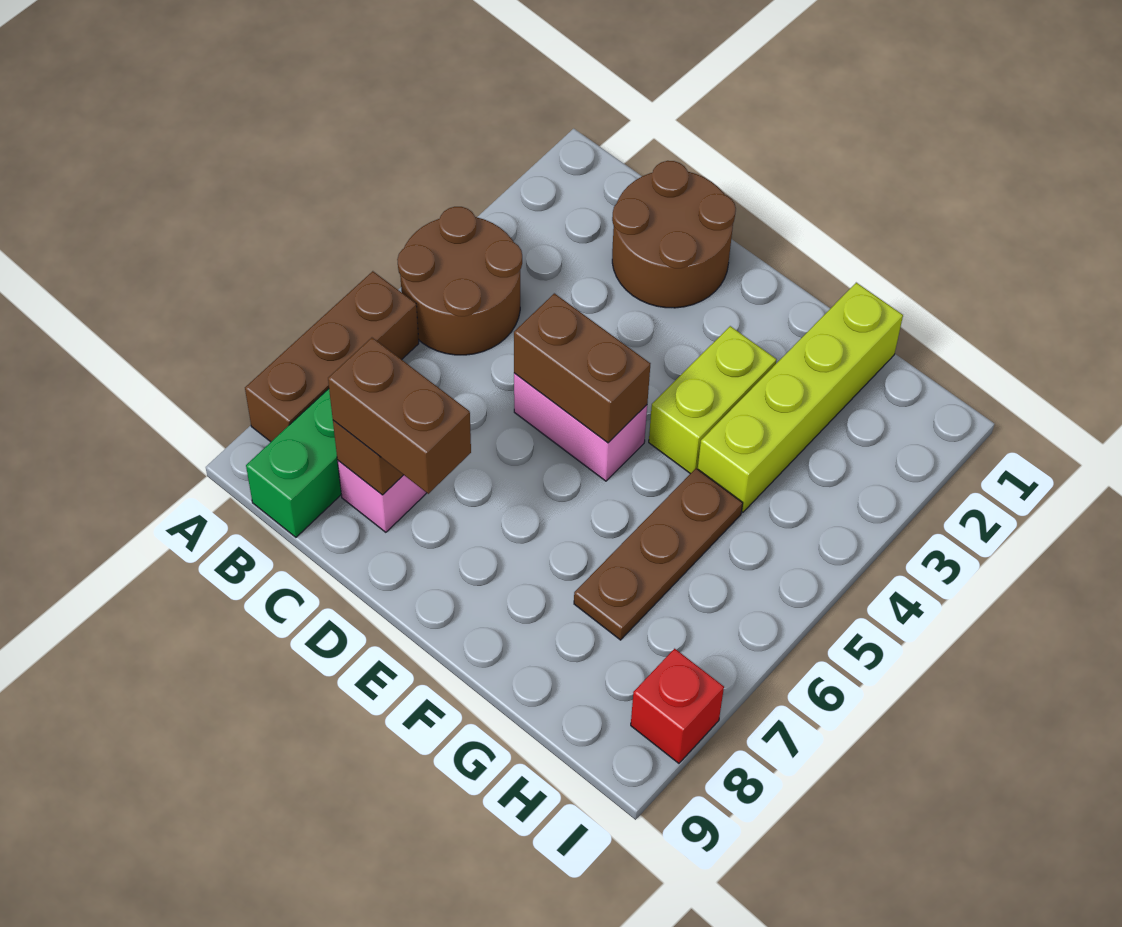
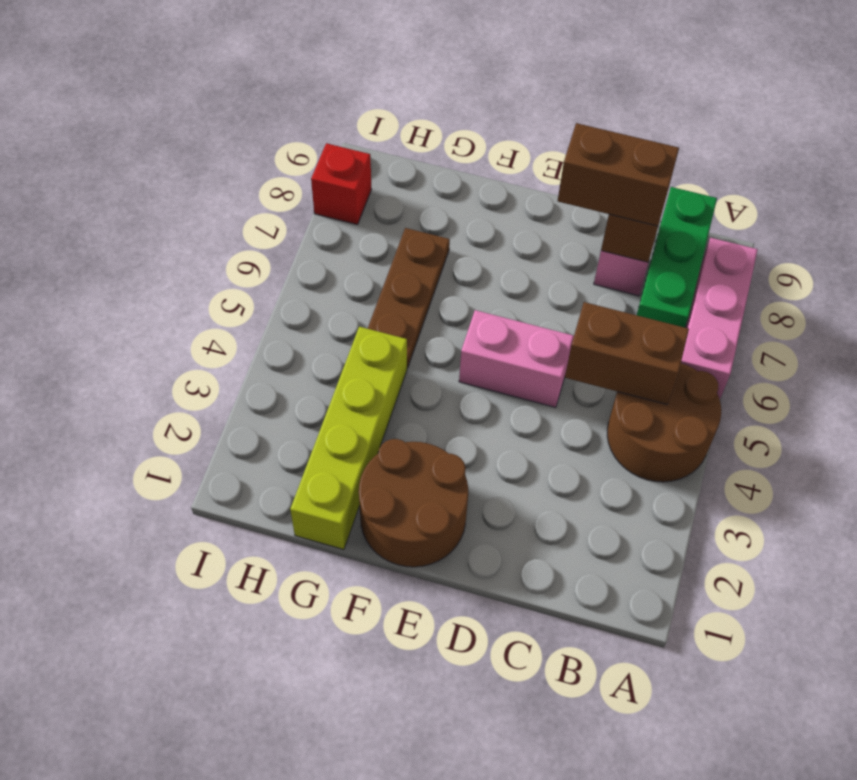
brown 1x3 brick [245,271,419,442] -> pink 1x3 brick [681,238,758,399]
brown 2x2 round brick [612,161,736,308] -> brown 2x2 round brick moved to [359,439,468,567]
brown 1x2 brick [514,293,650,443] -> brown 1x2 brick moved to [565,302,689,404]
lime 1x2 brick [649,326,777,474] -> none

